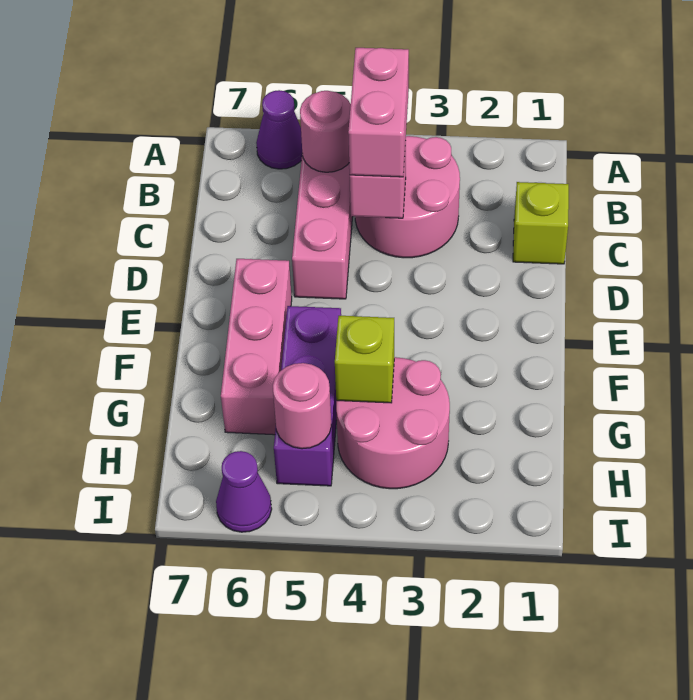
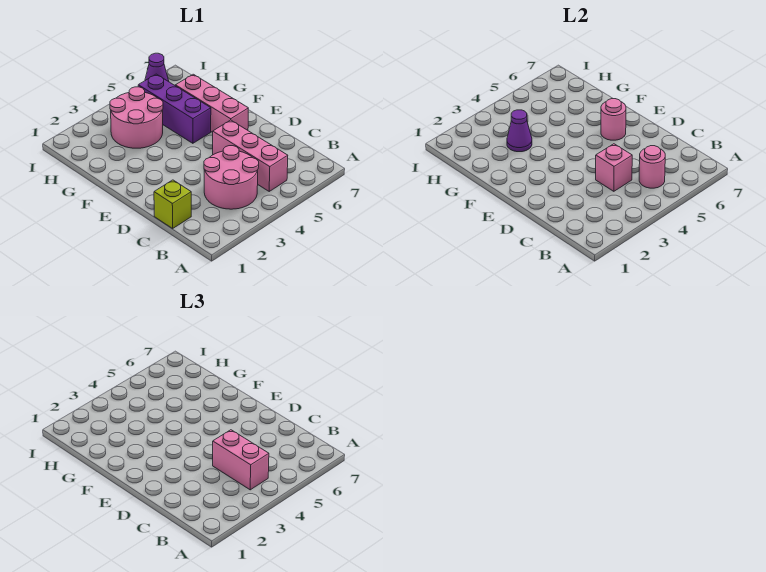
purple 1x1 cone [256,90,302,169] -> purple 1x1 cone moved to [507,110,532,152]
lime 1x1 brick [335,316,394,403] -> none
pink 1x1 round brick [273,363,331,449] -> pink 1x1 round brick moved to [601,99,626,140]

